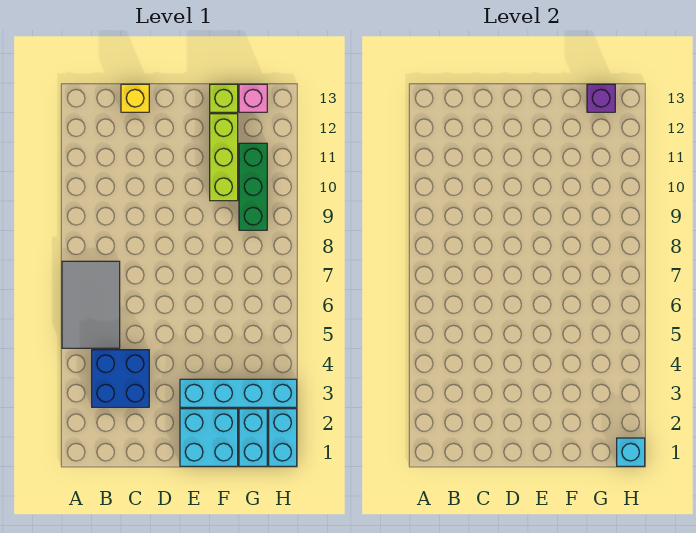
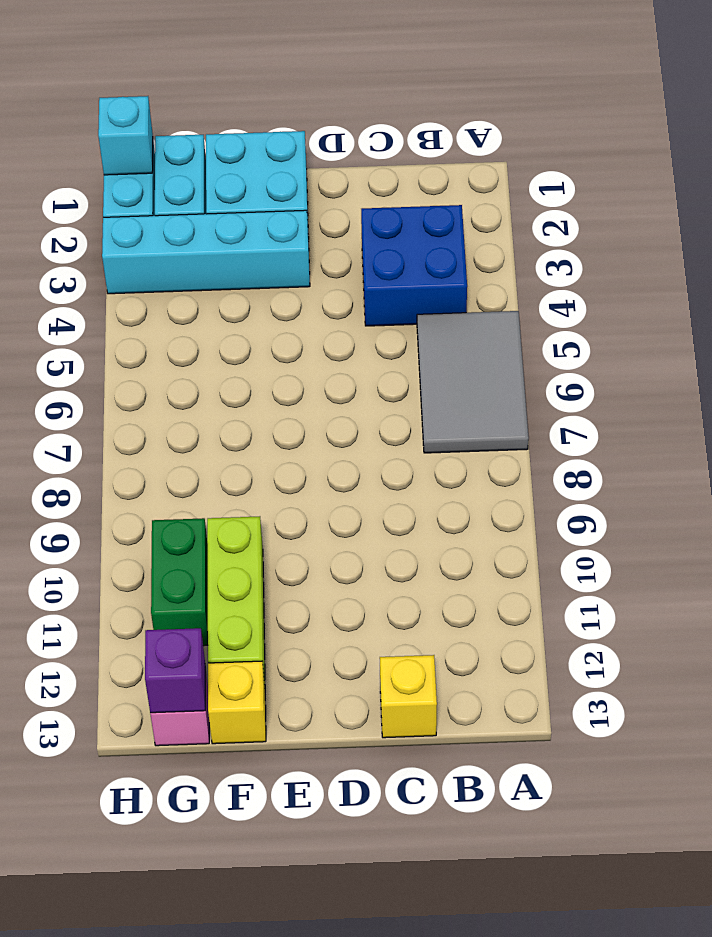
lime 1x1 brick [210,84,238,112] -> yellow 1x1 brick [208,661,266,744]
green 1x3 brick [239,143,267,230] -> green 1x2 brick [151,518,208,646]

